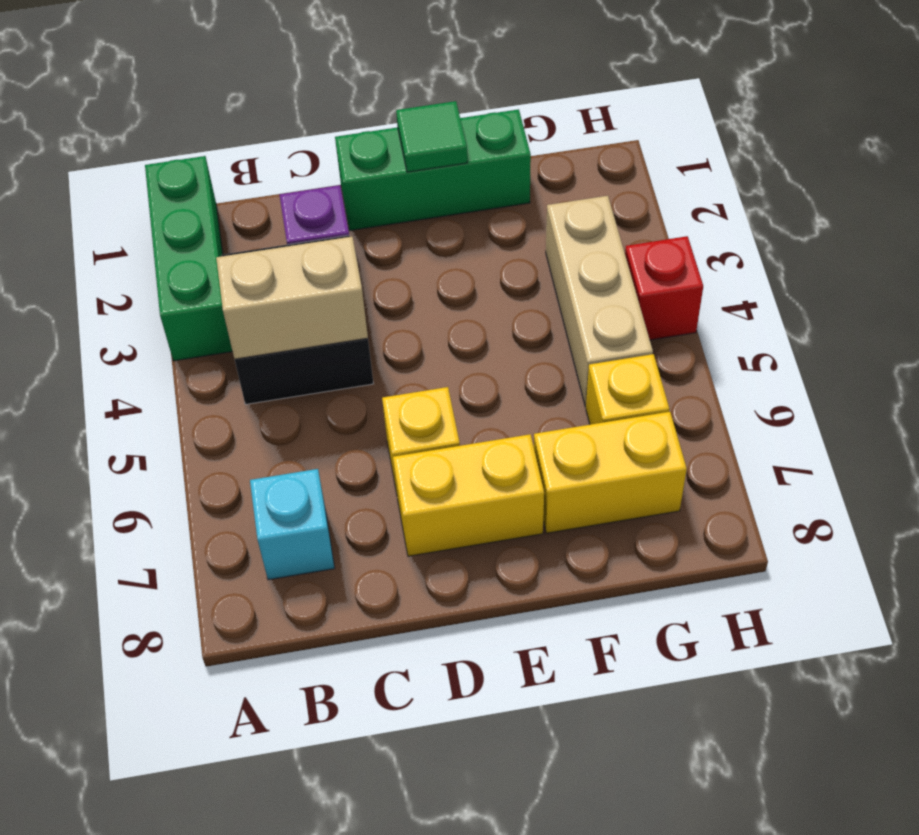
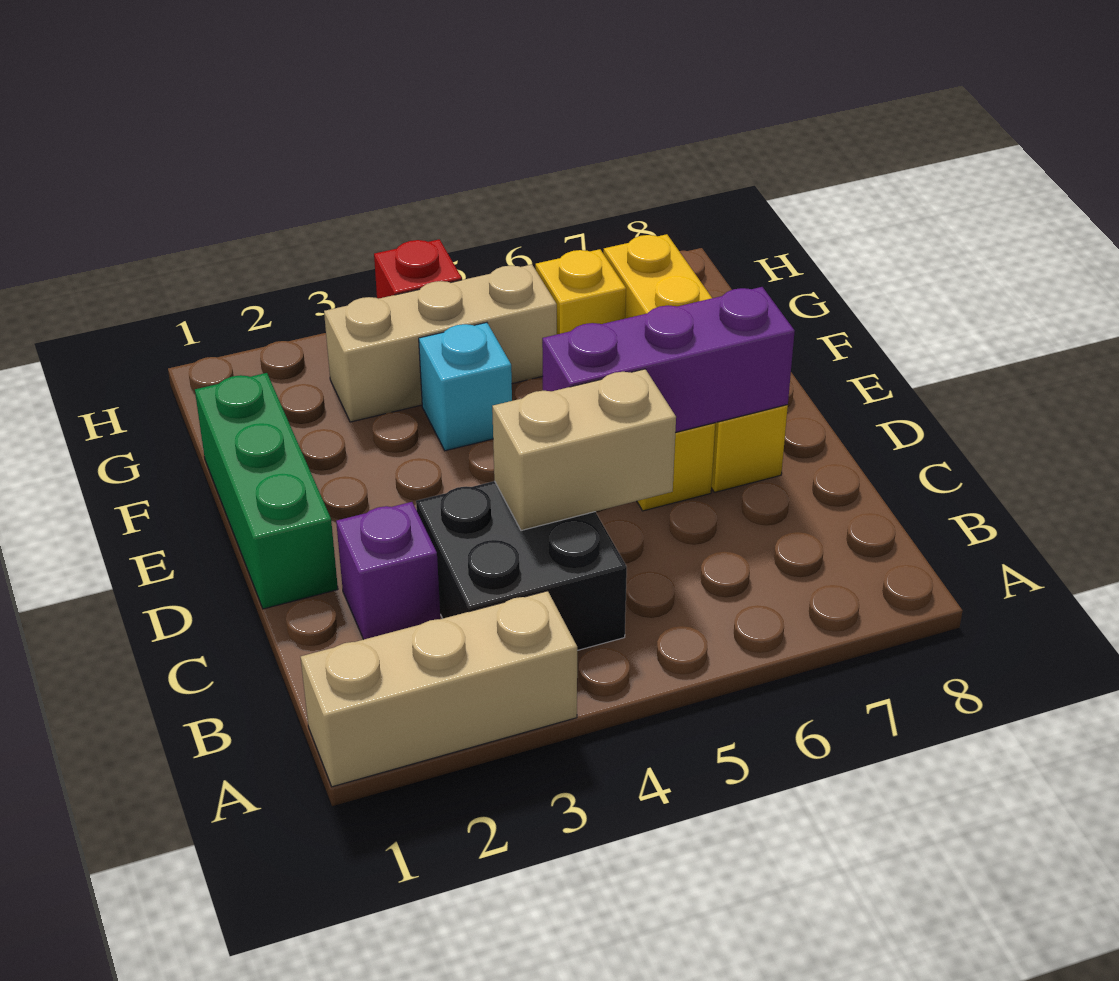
green 1x3 brick [145,156,232,361] -> tan 1x3 brick [301,591,577,787]
tan 1x2 brick [216,237,368,359] -> tan 1x2 brick turned to [492,369,676,531]
cyan 1x1 brick [250,469,334,580] -> cyan 1x1 brick moved to [419,322,512,451]
none -> purple 1x3 brick [542,287,795,433]
green 1x1 tile [396,101,467,172] -> none

